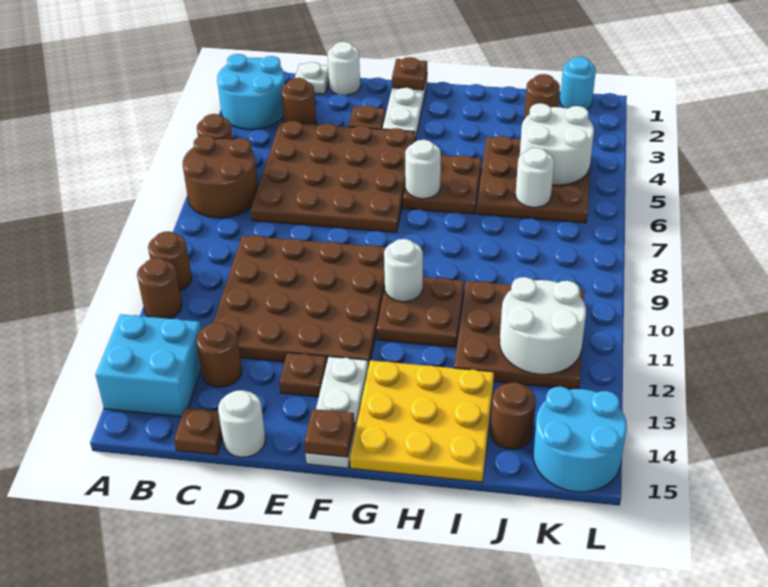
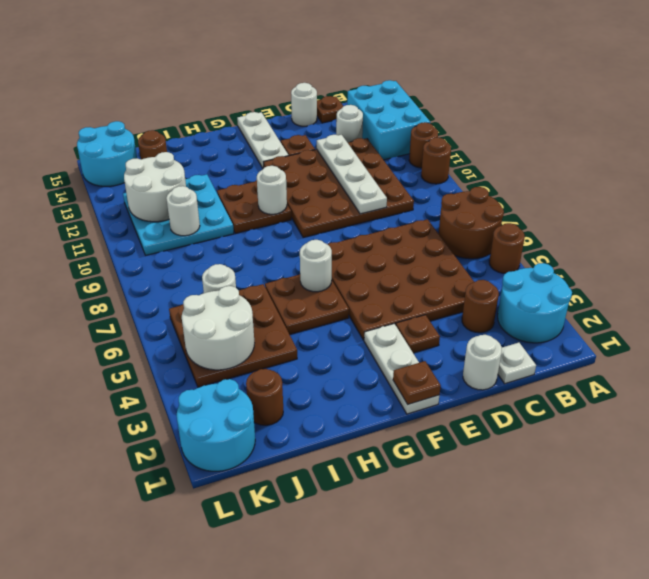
cyan 2x2 brick [96,314,201,417] -> cyan 2x3 brick [347,80,430,160]
brown 1x1 round brick [196,323,242,387] -> white 1x1 round brick [336,105,363,143]
none -> white 1x4 plate [317,135,387,214]
brown 1x1 plate [304,409,355,457] -> none
yellow 3x3 plate [350,360,494,482] -> none
brown 3x3 plate [454,281,584,389] -> cyan 3x3 plate [123,174,234,255]
none -> white 1x1 round brick [166,186,200,236]
cyan 1x1 round brick [560,57,596,109] -> cyan 2x2 round brick [177,379,255,471]

